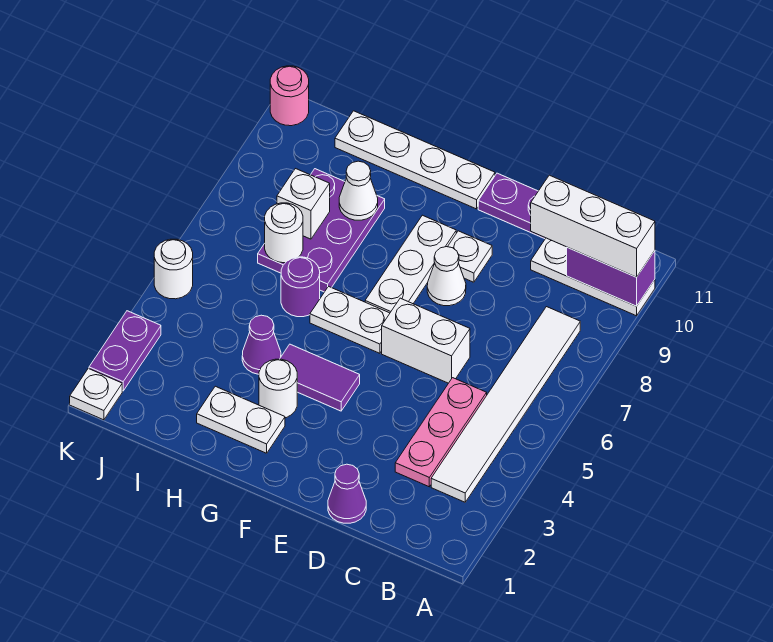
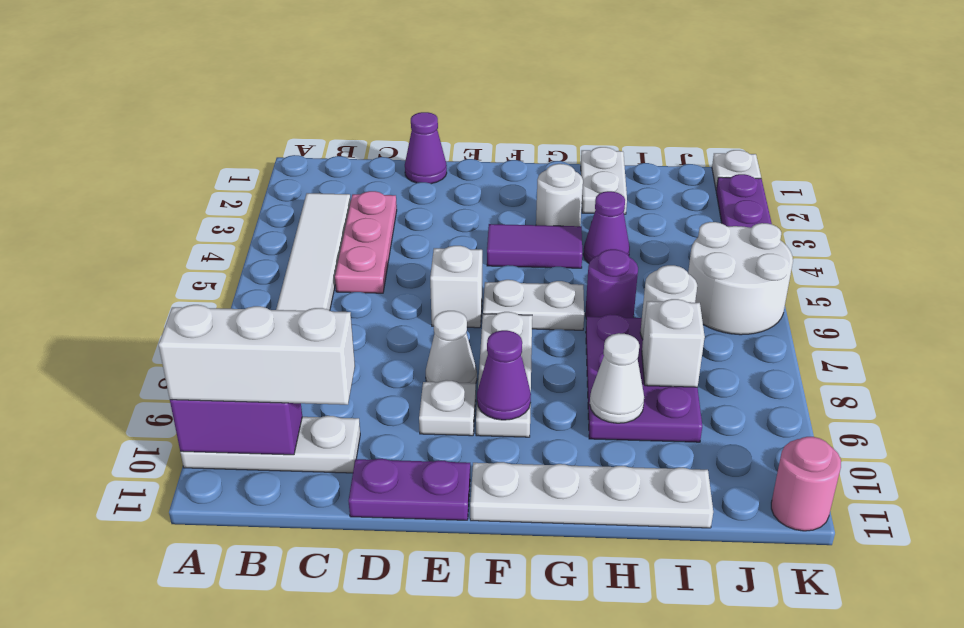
white 1x2 brick [382,298,470,383] -> white 1x1 brick [430,246,482,328]
none -> purple 1x1 cone [477,330,531,420]
white 1x2 plate [197,386,285,453] -> white 1x2 plate turned to [581,147,627,214]
white 1x1 round brick [154,239,193,299] -> white 2x2 round brick [688,222,793,335]

